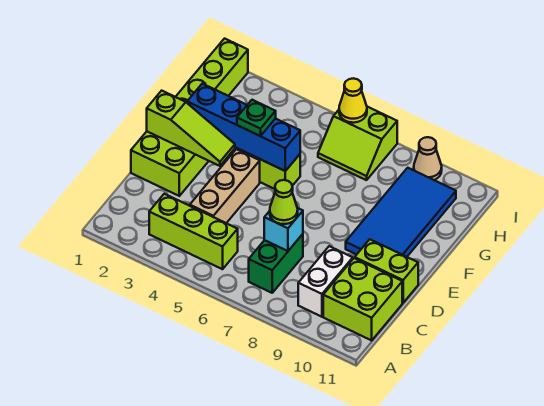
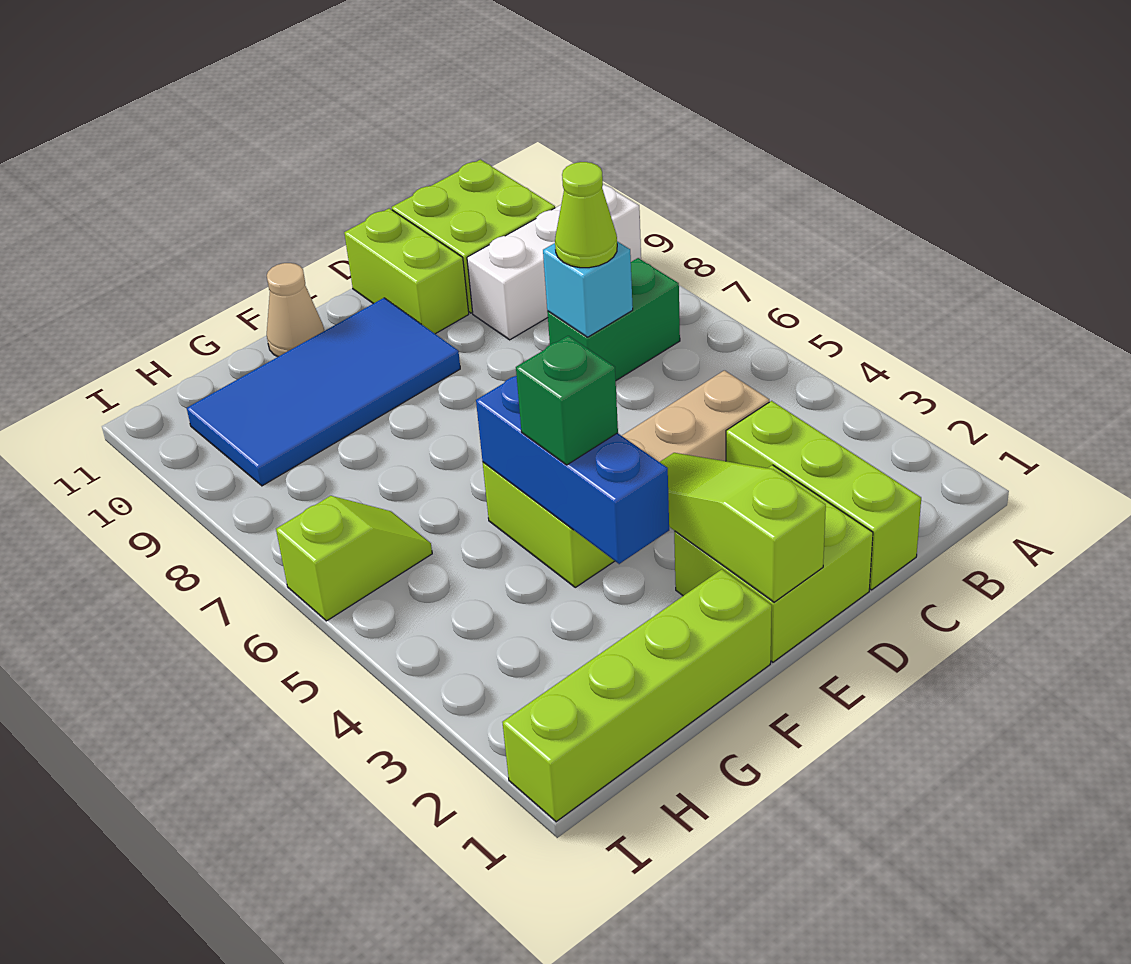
lime 1x3 brick [149,194,238,269] -> lime 1x3 brick moved to [726,401,921,590]
white 1x2 brick [298,246,353,317] -> white 1x3 brick [467,184,641,340]
blue 1x4 brick [187,84,300,171] -> blue 1x3 brick [476,376,669,564]
green 1x1 plate [237,100,276,136] -> green 1x1 brick [516,336,618,465]
lime 2x2 slope [318,107,397,180] -> lime 1x2 slope [276,496,432,621]
yellow 1x1 cone [339,78,367,123] -> none
tan 1x1 cone [414,137,442,180] -> tan 1x1 cone moved to [267,263,324,357]

